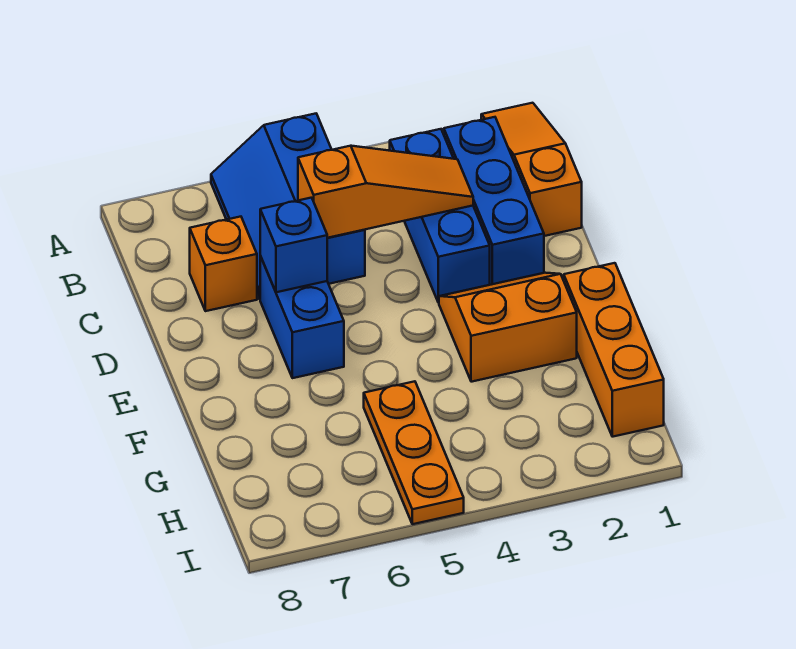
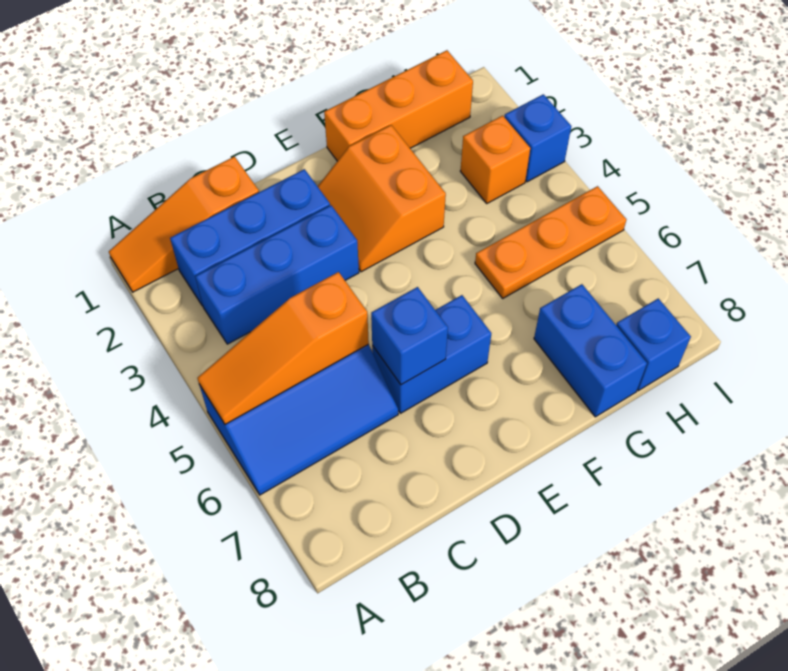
orange 1x3 slope [298,146,473,238] -> orange 1x3 slope turned to [198,272,369,424]
orange 1x1 brick [190,217,257,311] -> orange 1x1 brick moved to [460,116,530,203]
none -> blue 1x2 brick [534,284,647,417]
none -> blue 1x1 brick [616,299,691,391]
none -> blue 1x1 brick [504,94,571,182]

